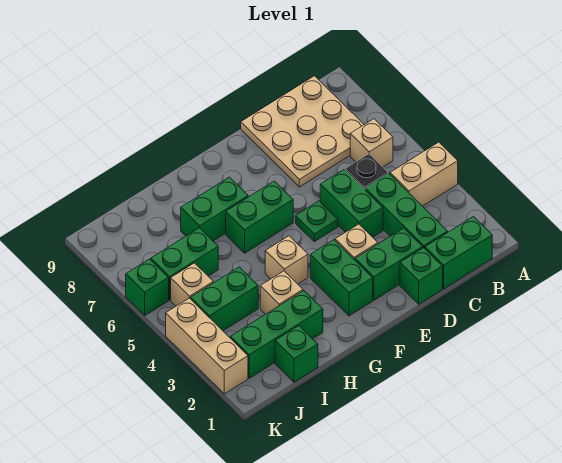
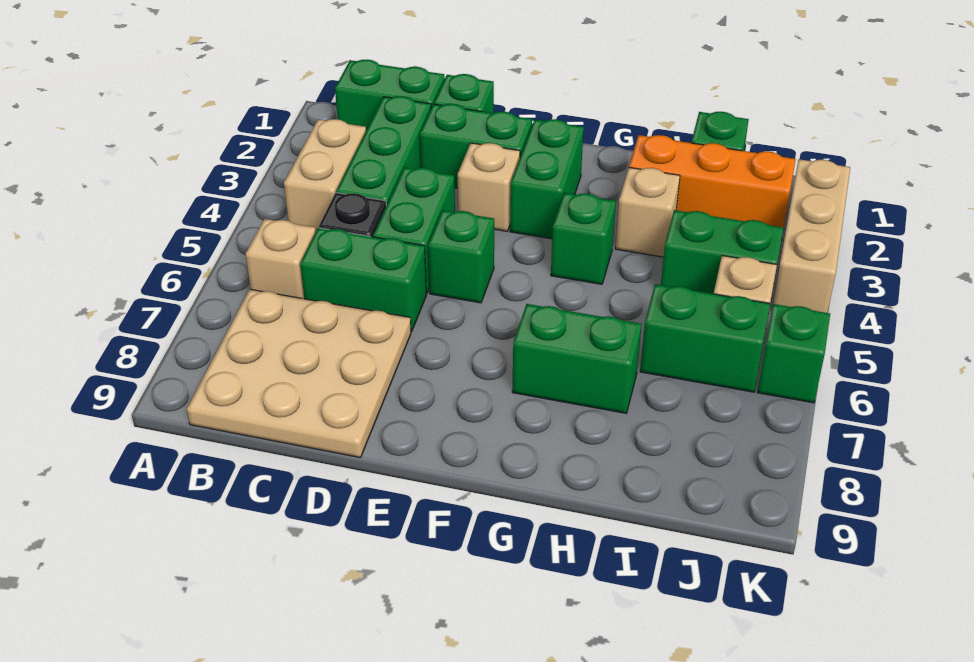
tan 1x2 brick [390,142,458,206] -> tan 1x2 brick turned to [284,119,366,231]
green 1x1 plate [295,201,338,242] -> green 1x1 brick [428,210,494,303]
green 1x2 brick [226,181,293,253] -> green 1x2 brick moved to [300,228,426,331]
tan 1x1 brick [265,236,308,284] -> green 1x1 brick [551,193,616,284]
green 1x3 brick [230,291,323,378] -> orange 1x3 brick [629,135,796,229]

